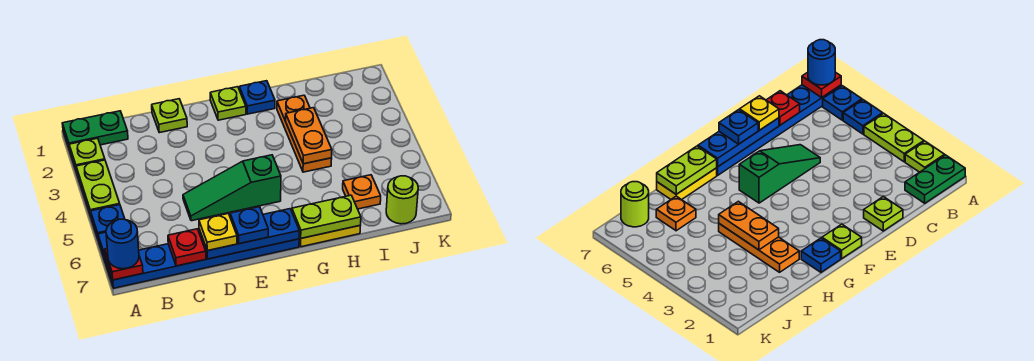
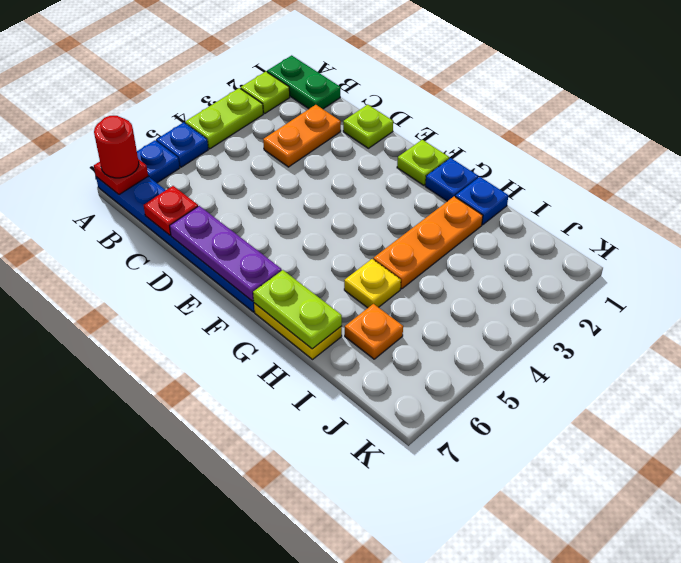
blue 1x1 round brick [106,219,139,269] -> red 1x1 round brick [94,116,139,178]
green 1x3 slope [183,155,281,221] -> none
blue 1x3 plate [199,209,299,259] -> purple 1x3 plate [170,206,282,301]
yellow 1x1 plate [199,214,237,251] -> yellow 1x1 plate moved to [344,259,401,308]
blue 1x1 plate [230,207,268,244] -> blue 1x1 plate moved to [455,177,508,225]
orange 1x2 plate [286,108,332,164] -> orange 1x2 plate moved to [263,105,341,167]
lime 1x1 round brick [386,176,418,224] -> none

